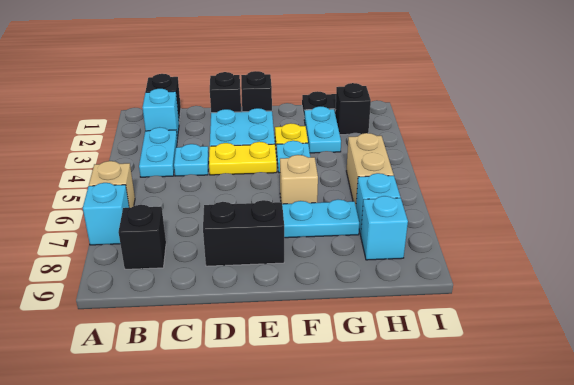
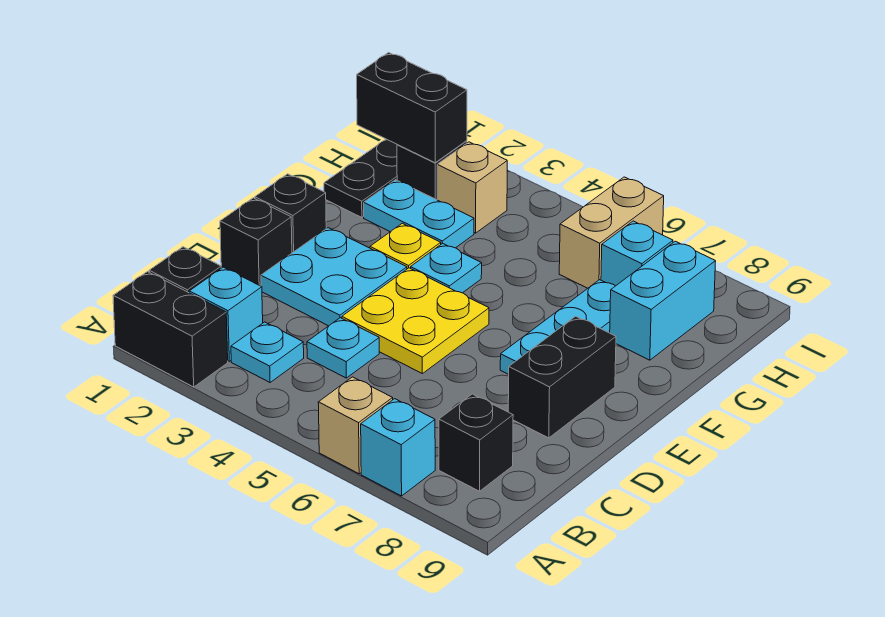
none -> black 1x2 brick [113,272,228,387]
cyan 1x2 plate [139,127,177,177] -> cyan 1x1 plate [231,322,304,383]
yellow 1x2 plate [209,142,277,175] -> yellow 2x2 plate [342,268,489,374]
tan 1x1 brick [280,155,318,204] -> tan 1x1 brick moved to [437,142,507,233]
none -> black 1x2 brick [357,53,467,163]
tan 1x2 brick [347,133,393,205] -> tan 1x2 brick turned to [559,177,664,288]
cyan 1x1 brick [361,196,408,260] -> cyan 1x2 brick [610,241,716,360]

